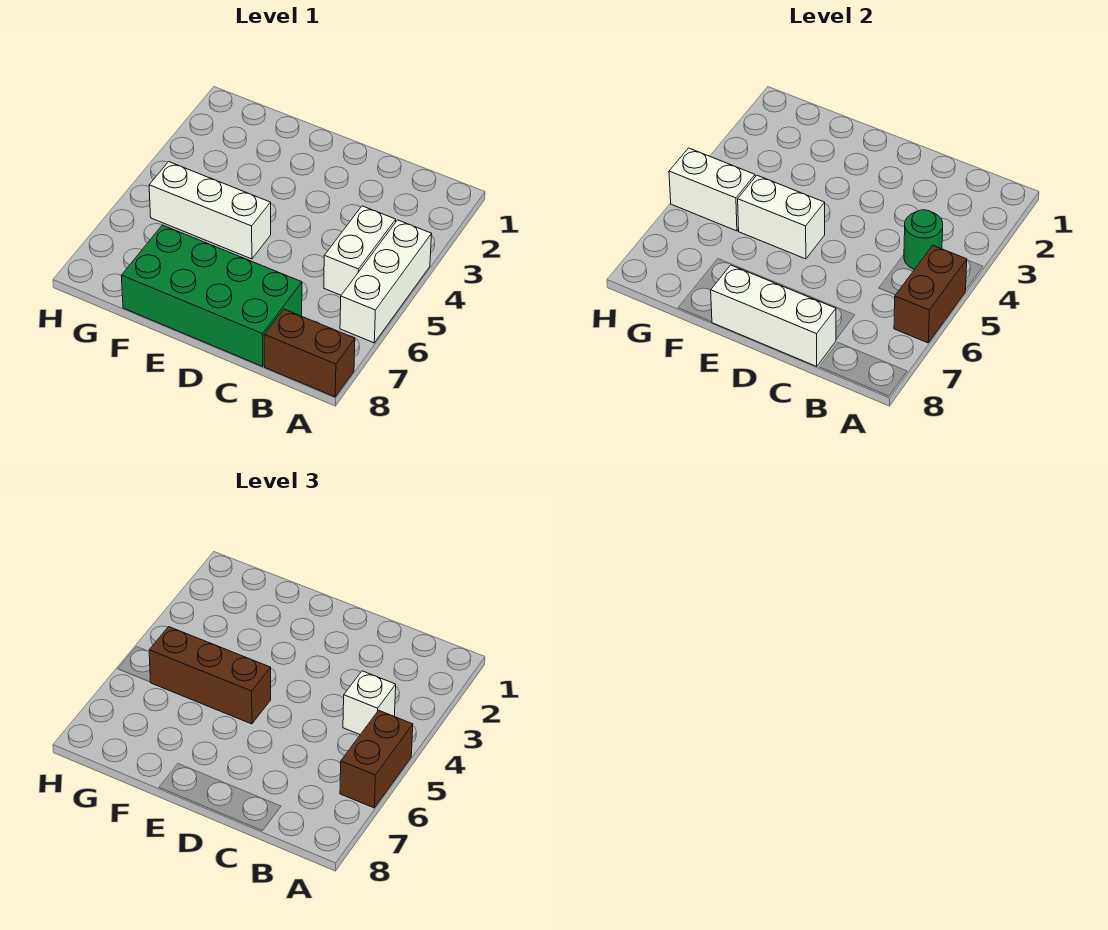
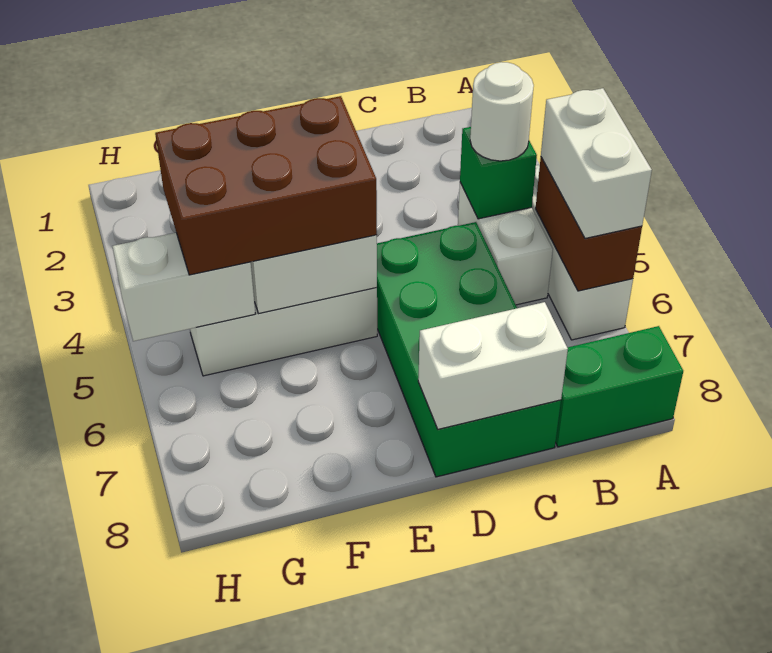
brown 1x2 brick [340,710,413,808] -> white 1x2 brick [541,88,652,238]
brown 1x2 brick [264,309,355,397] -> green 1x2 brick [555,326,683,447]
green 1x1 round brick [904,210,943,269] -> green 1x1 brick [460,127,537,219]
white 1x1 brick [343,671,396,735] -> white 1x1 round brick [470,62,534,161]
green 2x4 brick [121,225,302,366] -> green 2x4 brick turned to [377,222,561,477]
white 1x3 brick [711,265,836,366] -> white 1x2 brick [418,302,568,429]
brown 1x3 brick [149,627,271,724] -> brown 2x3 brick [155,96,377,275]

